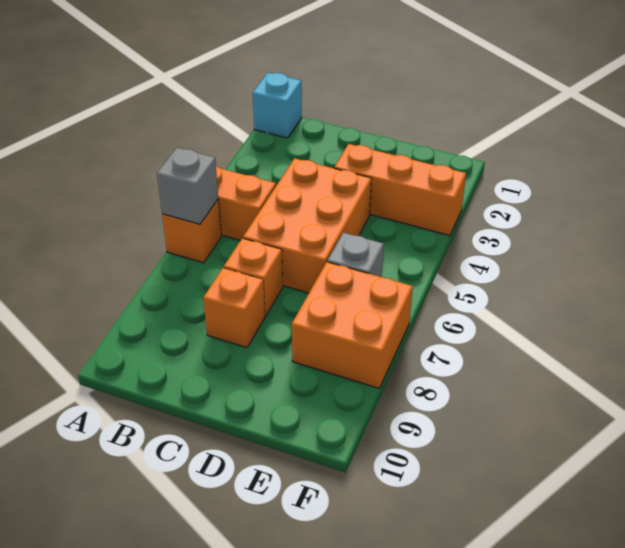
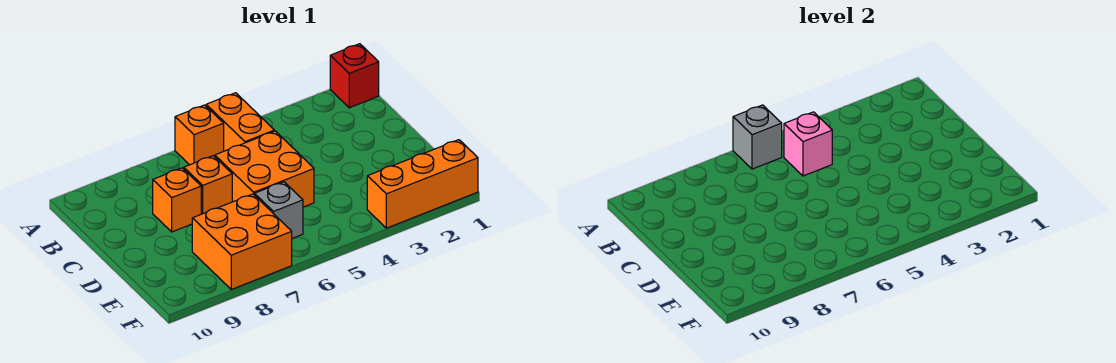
cyan 1x1 brick [253,73,302,138] -> red 1x1 brick [330,44,379,108]
none -> pink 1x1 brick [784,112,832,176]
orange 2x3 brick [243,158,372,293] -> orange 2x2 brick [215,131,314,207]
orange 1x3 brick [334,144,466,236] -> orange 1x3 brick turned to [367,140,478,228]

